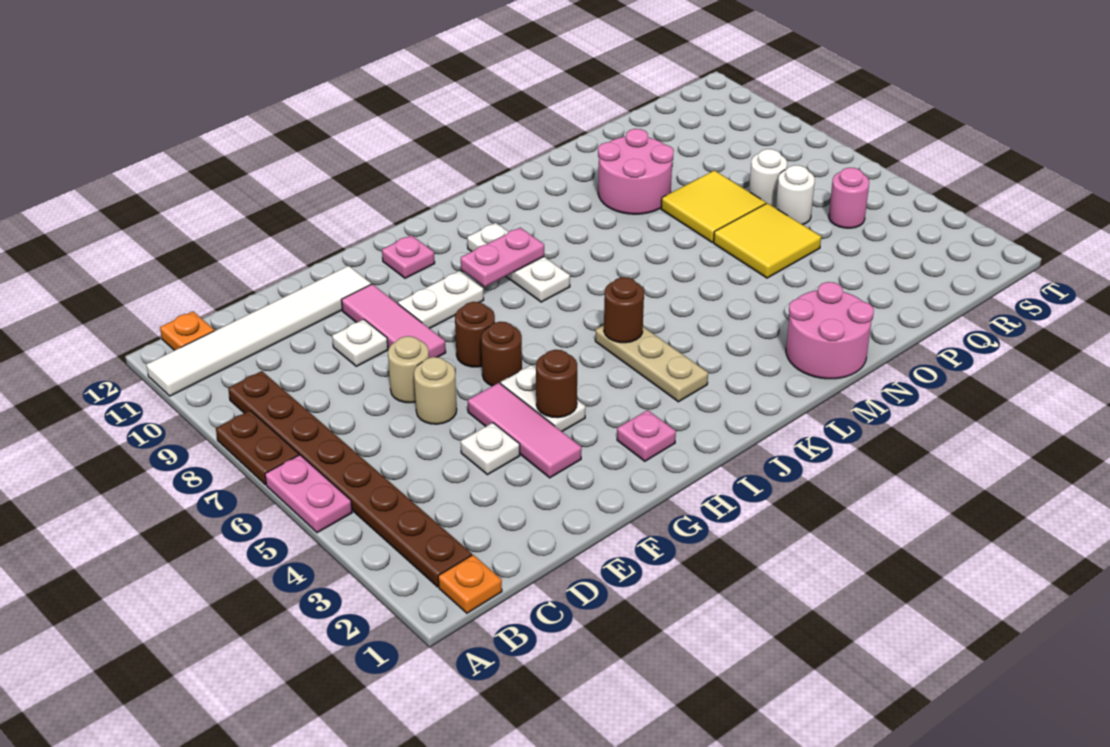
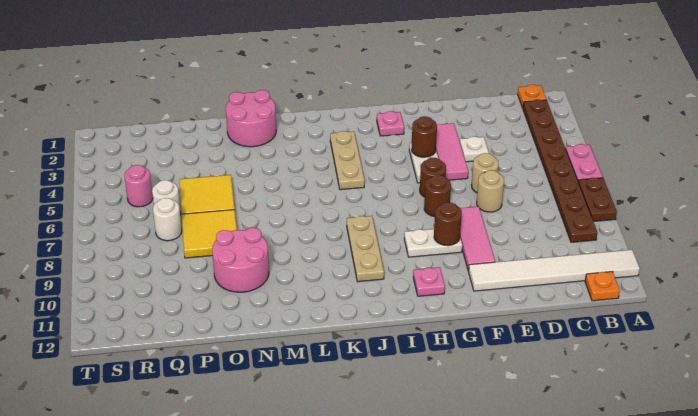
white 1x1 plate [332,319,388,366] -> none
pink 1x2 plate [461,228,544,287] -> none
brown 1x1 round brick [604,277,644,343] -> brown 1x1 round brick moved to [434,202,462,246]
white 1x3 plate [467,223,570,302] -> tan 1x3 plate [347,216,384,282]

